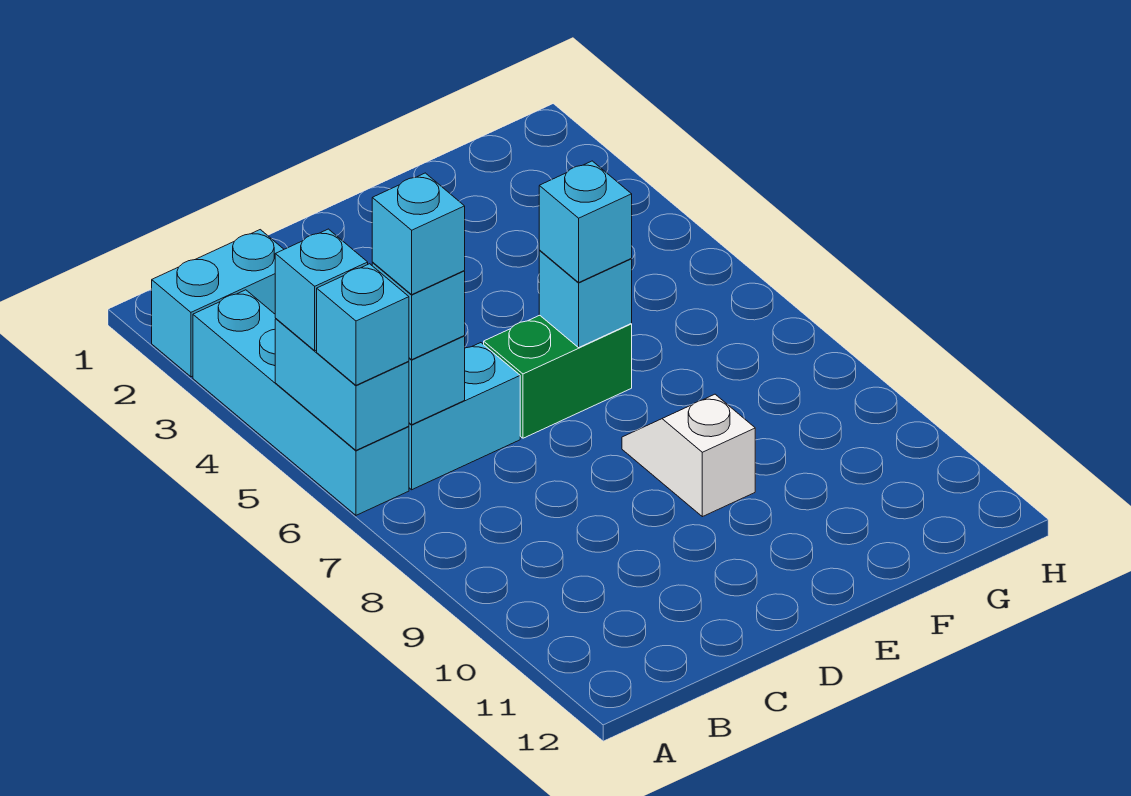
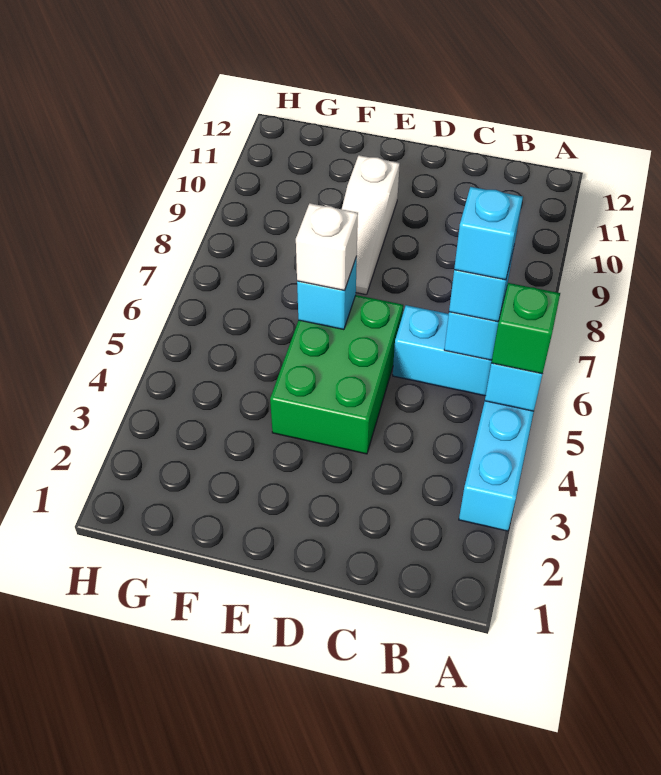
cyan 1x2 brick [152,230,284,377] -> none
cyan 1x1 brick [275,229,368,351] -> green 1x1 brick [491,283,560,374]
cyan 1x1 brick [317,264,409,385] -> none
green 1x2 brick [484,315,632,438] -> green 2x3 brick [270,295,403,454]
cyan 1x1 brick [539,161,632,282] -> white 1x1 brick [296,203,358,291]
white 1x2 slope [622,394,755,517] -> white 1x3 slope [342,155,400,295]

